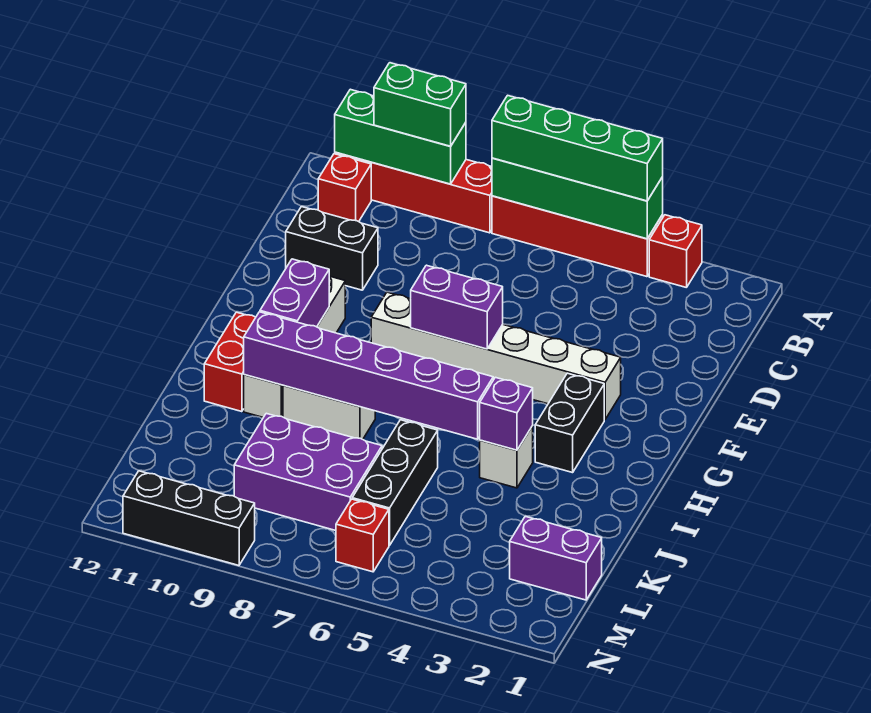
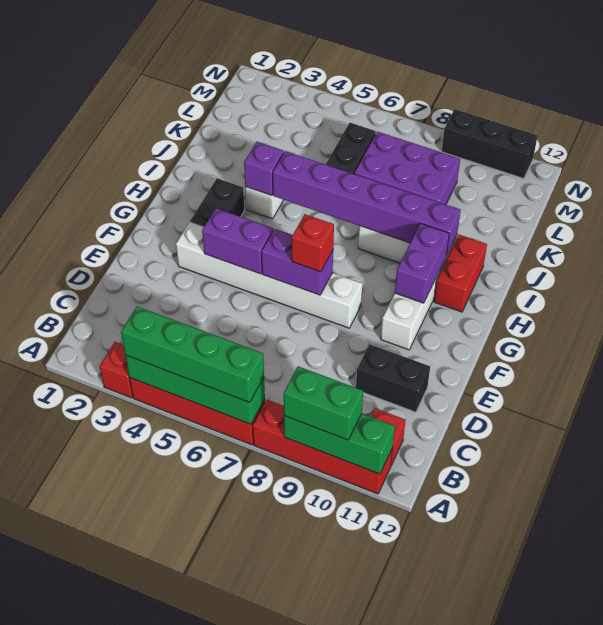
purple 1x2 brick [510,516,602,600] -> purple 1x2 brick moved to [202,208,273,274]
red 1x1 brick [336,499,389,572] -> red 1x1 brick moved to [292,214,334,272]

